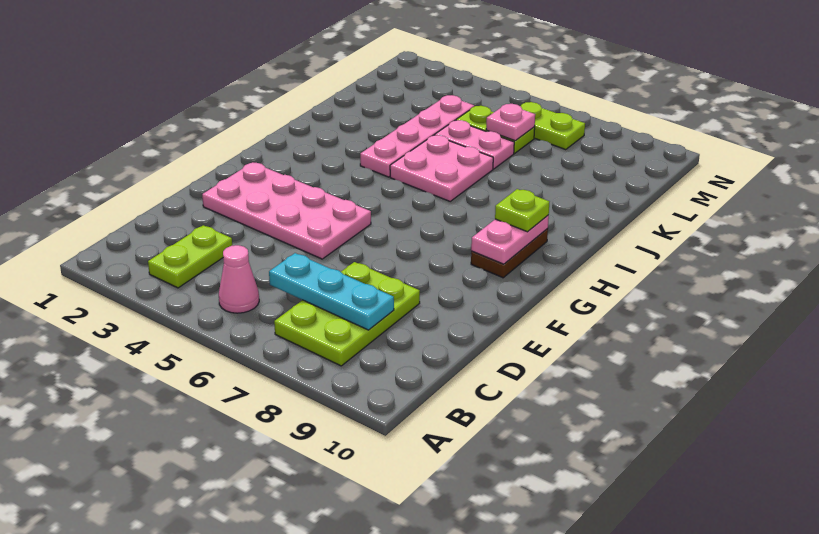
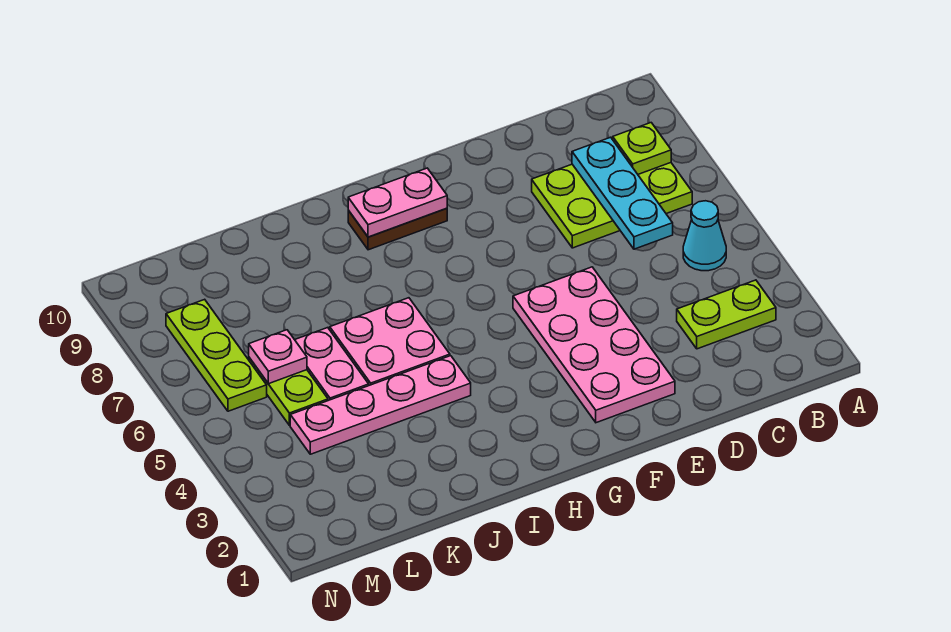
pink 1x1 cone [219,245,259,313] -> cyan 1x1 cone [683,201,726,271]
lime 1x1 plate [495,189,549,232] -> lime 1x1 plate moved to [613,123,671,174]
lime 1x2 plate [520,102,585,150] -> lime 1x3 plate [166,299,267,411]

